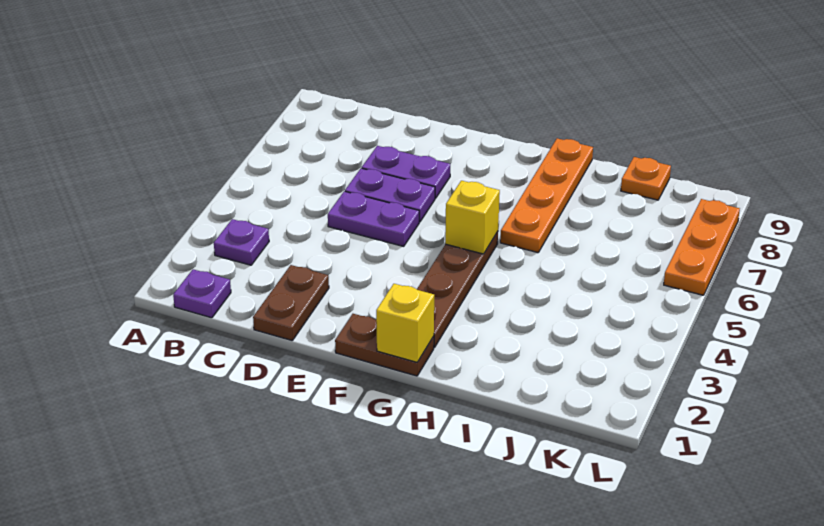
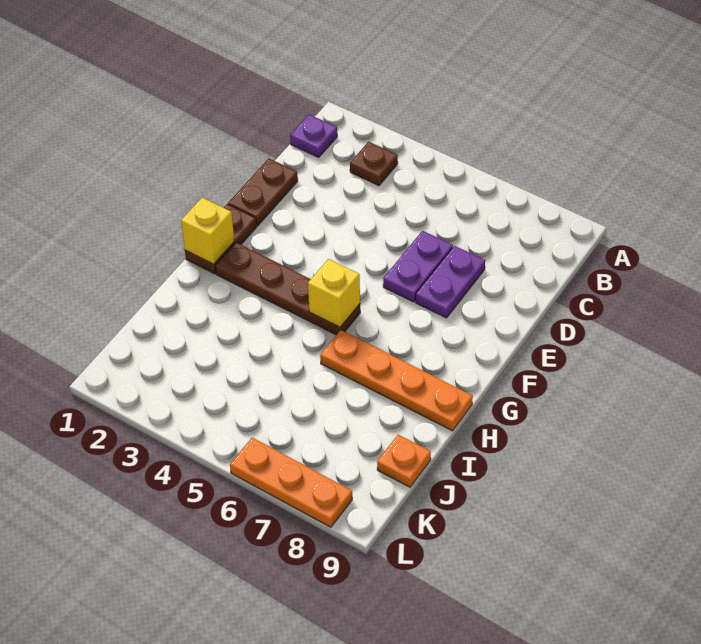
purple 1x1 plate [214,219,269,265] -> brown 1x1 plate [350,142,398,185]
brown 1x2 plate [253,265,329,340] -> brown 1x2 plate turned to [228,159,298,226]
purple 1x2 plate [328,191,419,246] -> none

